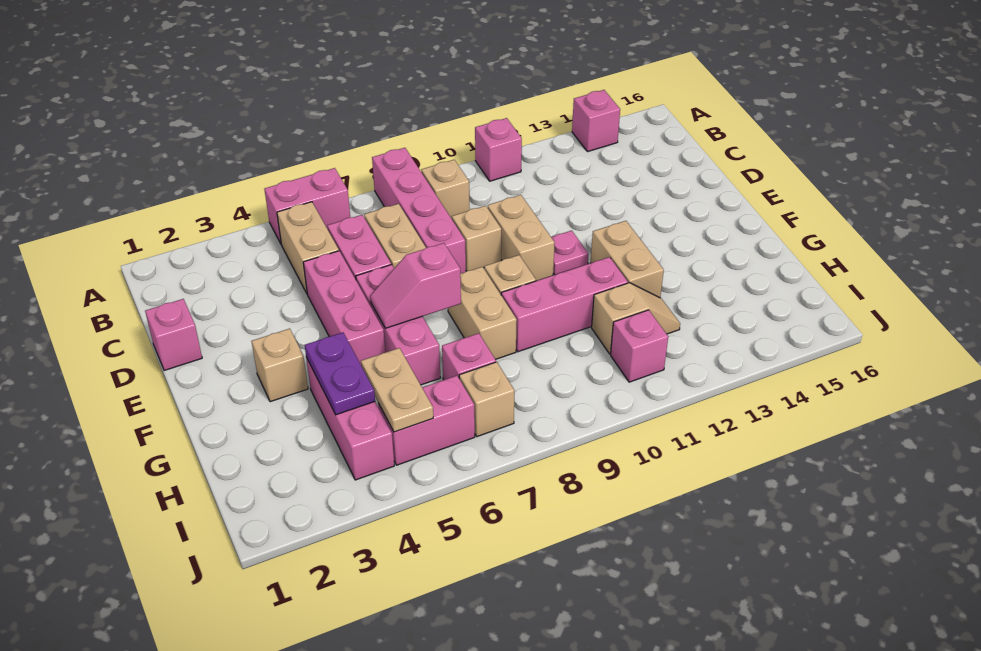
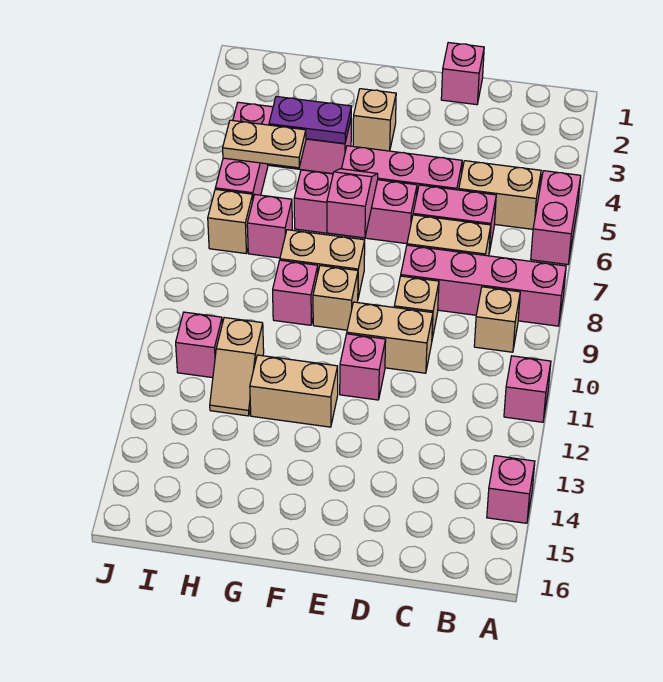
pink 1x1 plate [551,231,589,275] -> pink 1x1 brick [340,334,386,400]
pink 1x3 brick [501,257,628,352] -> pink 1x1 brick [273,260,318,325]

